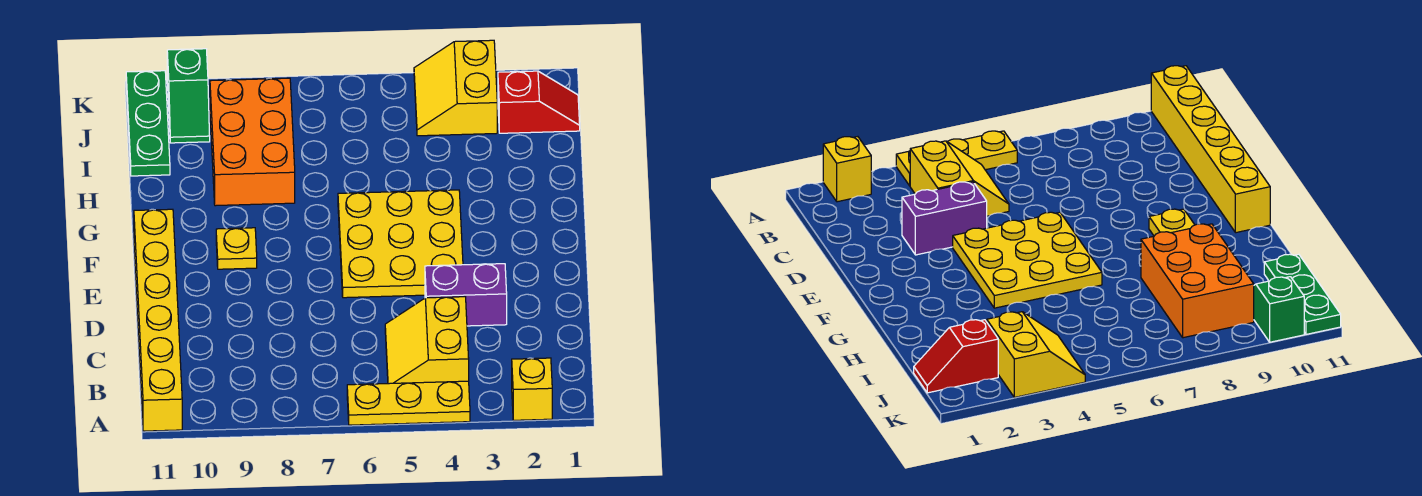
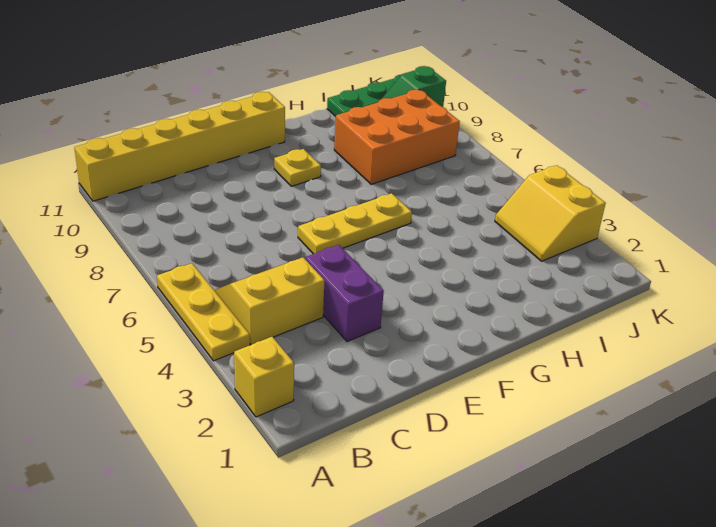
yellow 3x3 plate [338,190,463,298] -> yellow 1x3 plate [298,193,412,254]
red 1x2 slope [498,71,580,133] -> none
yellow 2x2 slope [414,40,497,136] -> yellow 2x2 slope turned to [495,165,606,261]

